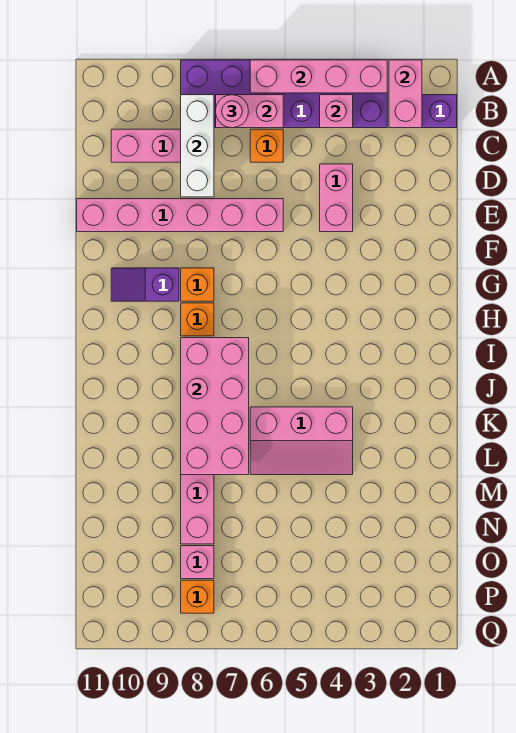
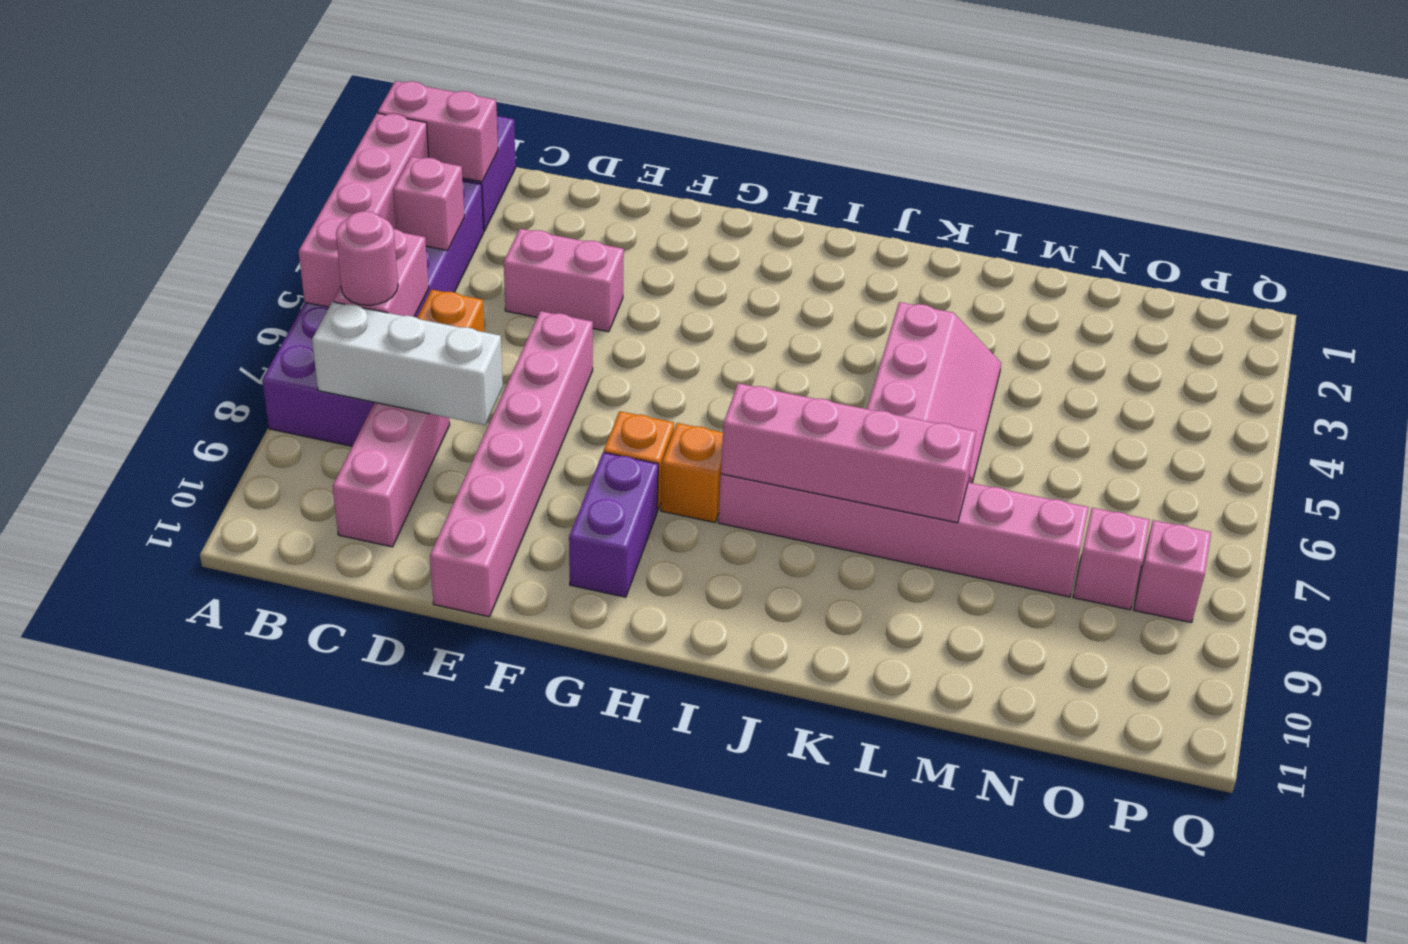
purple 1x2 slope [111,268,179,301] -> purple 1x2 brick [569,452,658,597]
pink 2x4 brick [181,338,249,475] -> pink 1x4 brick [721,383,976,523]
orange 1x1 brick [181,580,214,613] -> pink 1x1 brick [1134,520,1211,623]

